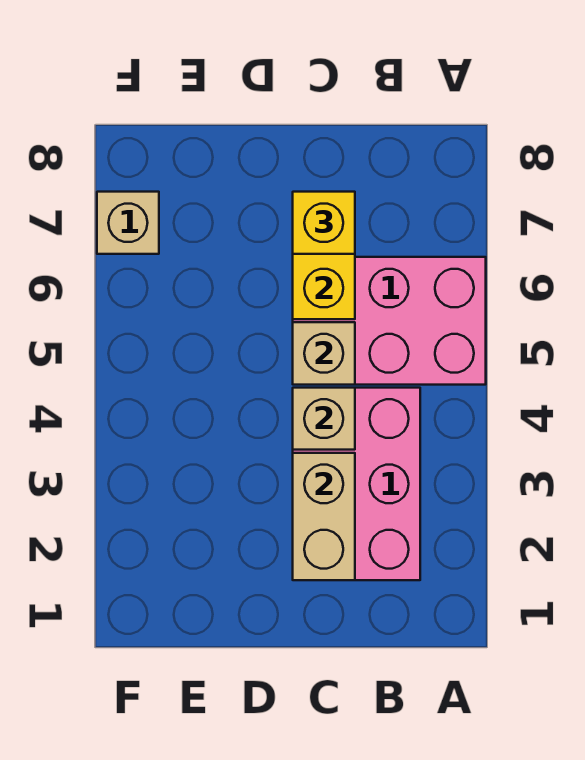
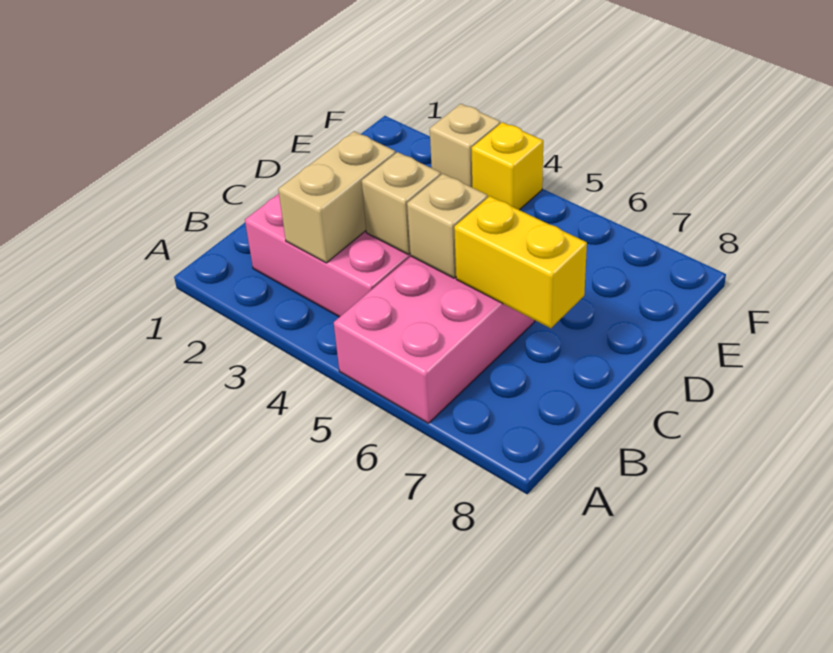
tan 1x2 brick [293,453,355,580] -> tan 1x2 brick turned to [278,131,395,263]
yellow 1x1 brick [293,192,355,254] -> yellow 1x1 brick moved to [472,122,543,210]
tan 1x1 brick [97,192,159,254] -> tan 1x1 brick moved to [430,104,500,187]

